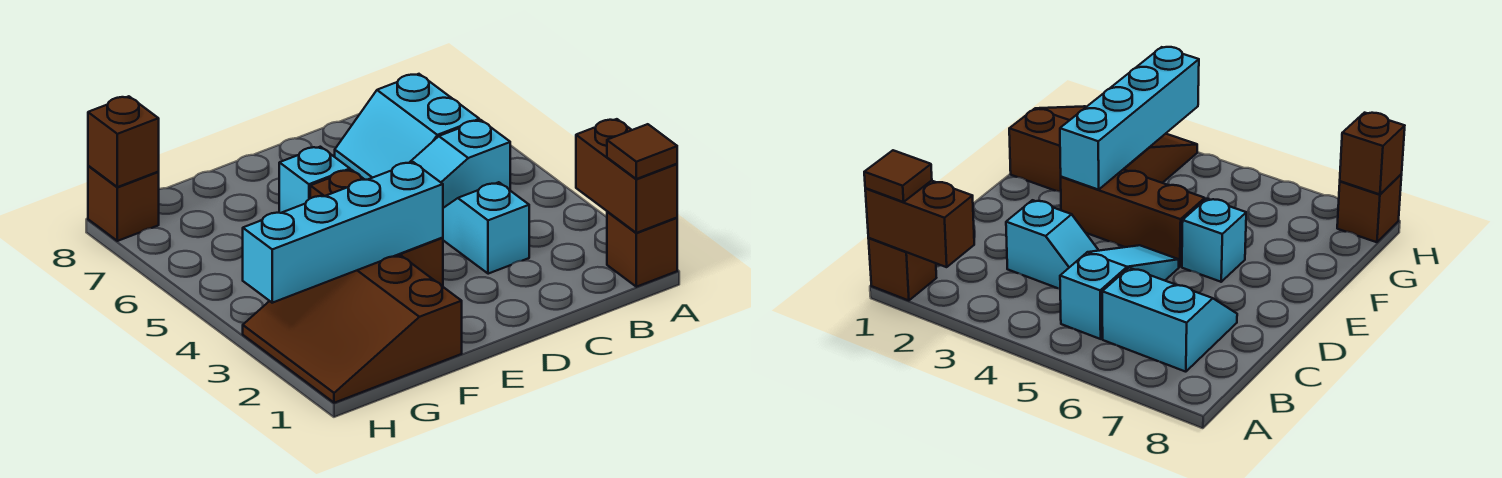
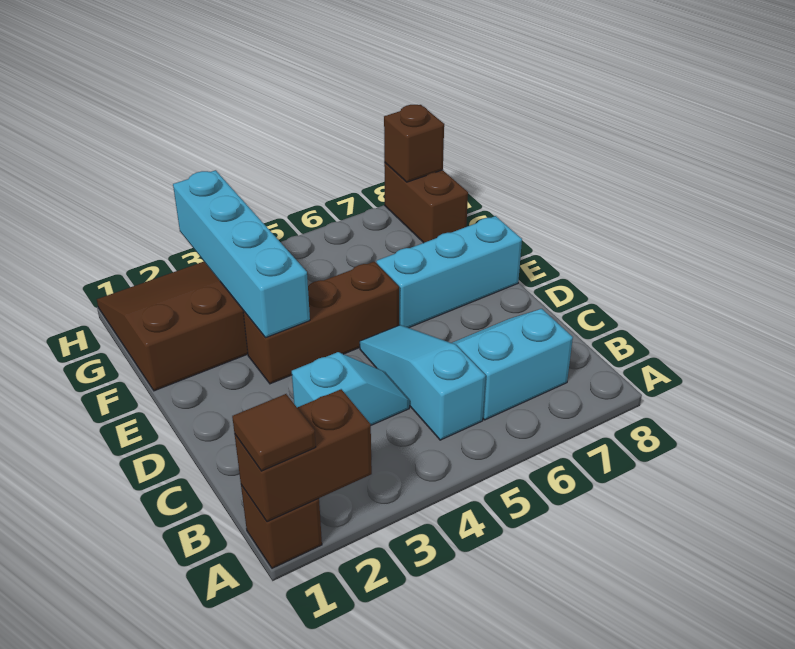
cyan 1x1 brick [279,147,350,213] -> cyan 1x3 brick [376,216,522,328]
brown 1x1 brick [88,166,159,241] -> brown 1x2 brick [384,163,468,243]

